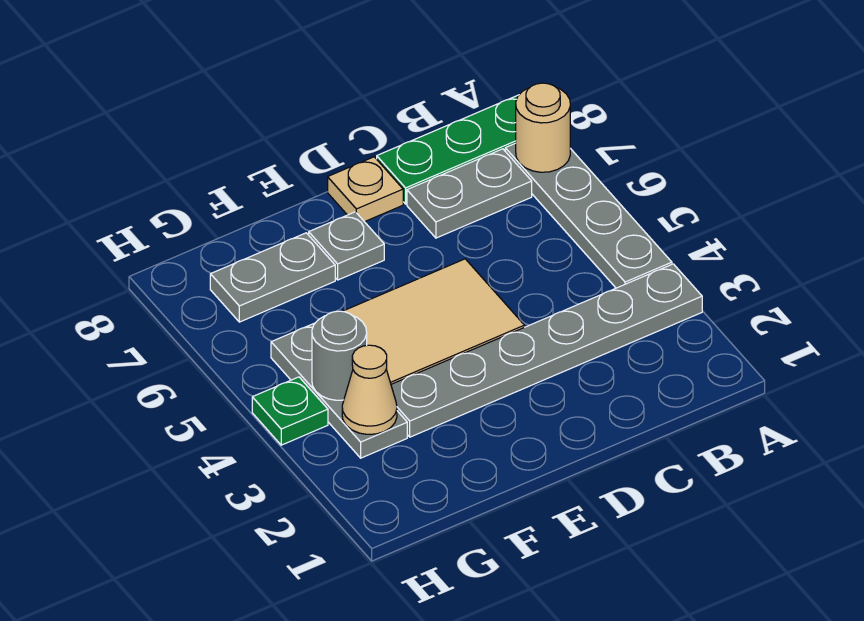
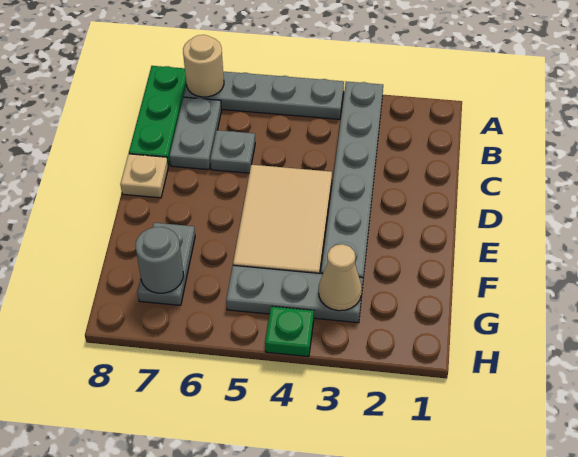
grey 1x1 plate [309,212,384,280] -> grey 1x1 plate moved to [210,130,255,173]
grey 1x1 round brick [312,311,367,400] -> grey 1x1 round brick moved to [135,227,183,293]

